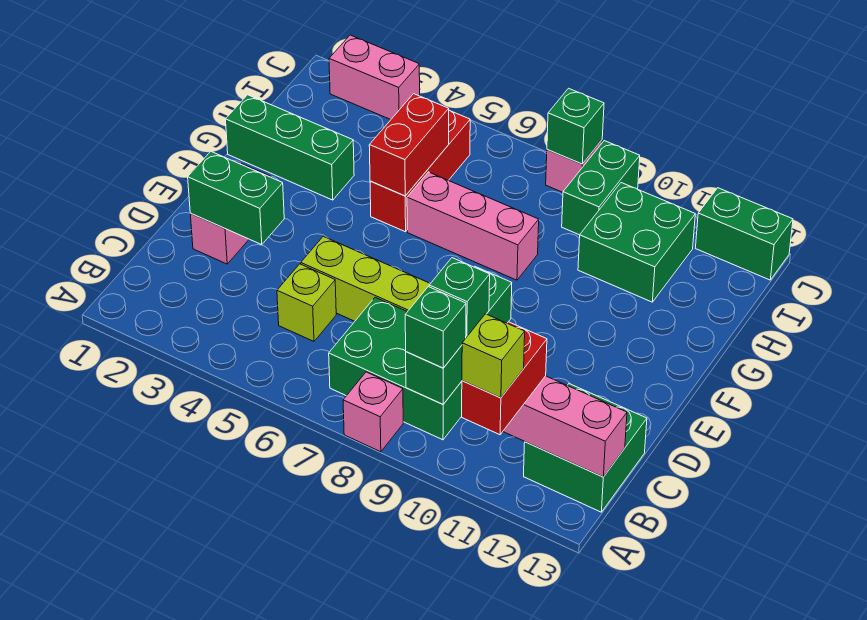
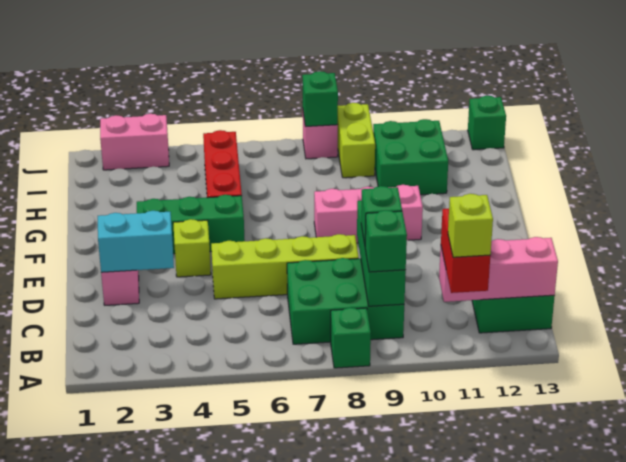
pink 1x1 brick [343,372,403,452] -> green 1x1 brick [331,308,371,368]
lime 1x1 brick [277,264,336,341] -> lime 1x1 brick moved to [173,219,211,277]
green 1x2 brick [188,152,284,245] -> cyan 1x2 brick [98,211,174,272]
green 1x3 brick [226,95,354,200] -> green 1x3 brick moved to [137,195,245,254]
red 1x2 brick [369,94,449,196] -> none
pink 1x3 brick [407,172,539,280] -> pink 1x3 brick moved to [314,185,423,243]
green 1x2 brick [562,141,640,235] -> lime 1x2 brick [338,103,375,178]
green 1x2 brick [696,188,793,280] -> green 1x1 brick [468,96,506,150]

